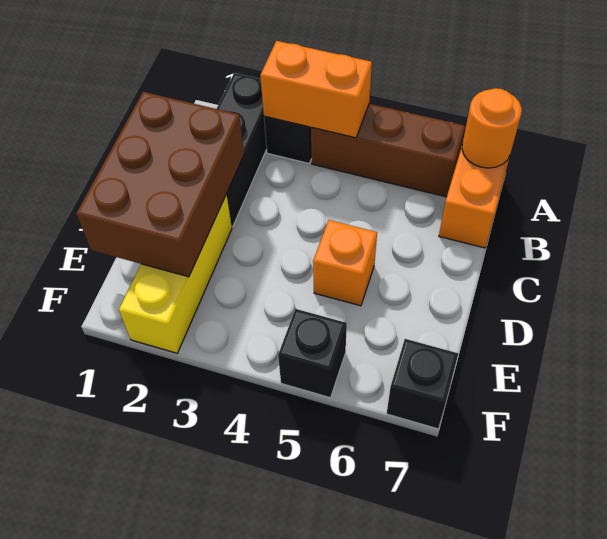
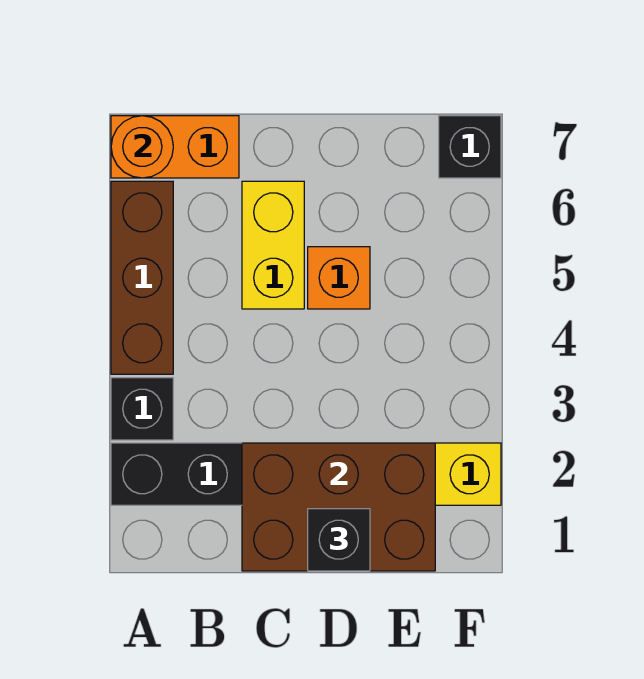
orange 1x2 brick [260,41,372,138] -> none
none -> yellow 1x2 brick [242,181,304,309]
black 1x1 brick [278,309,347,398] -> black 1x1 brick moved to [308,509,370,571]

